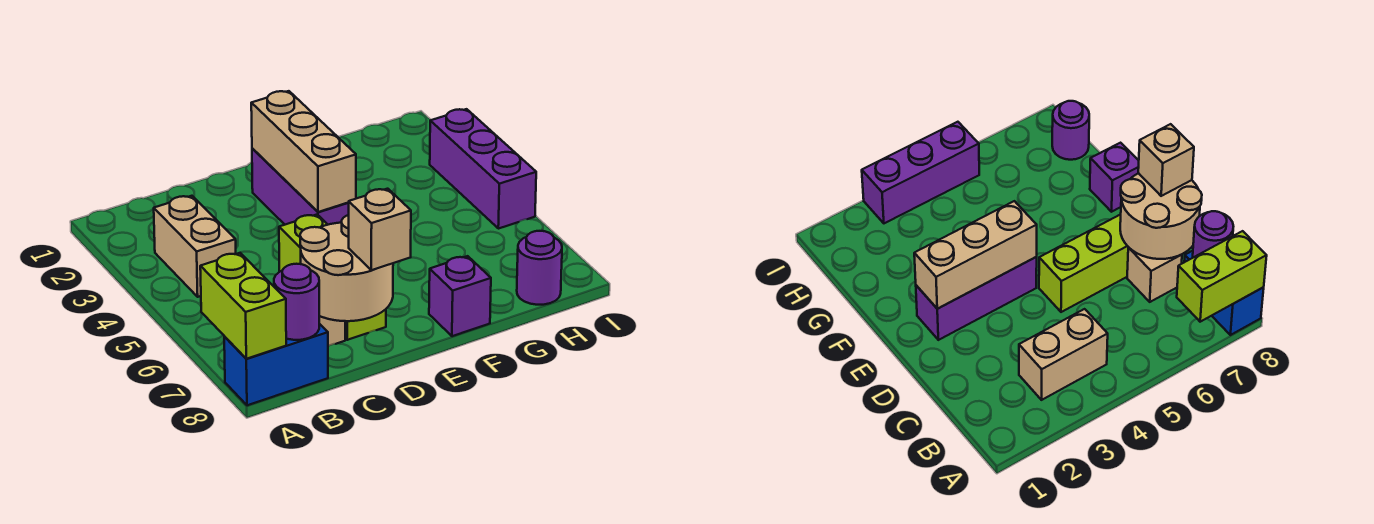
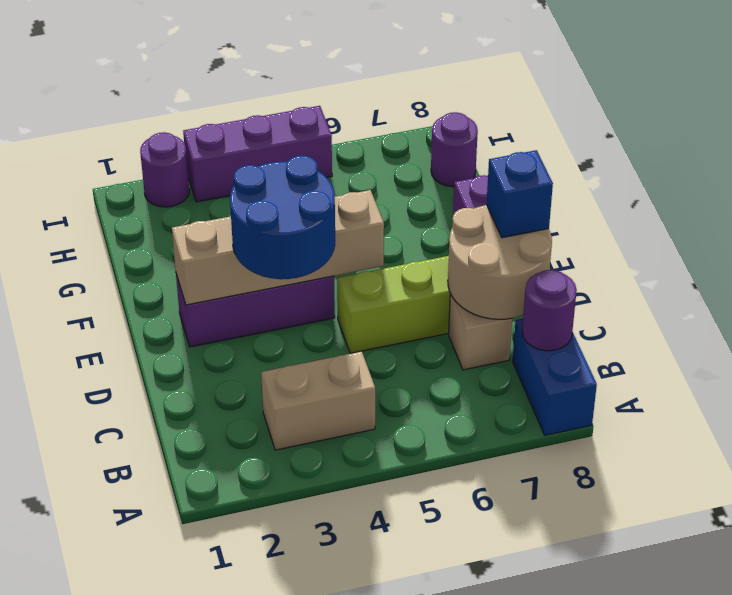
lime 1x2 brick [200,253,286,359] -> none
none -> blue 2x2 round brick [230,156,335,279]
tan 1x1 brick [349,189,411,270] -> blue 1x1 brick [487,150,553,238]
tan 1x3 brick [251,91,356,212] -> tan 1x4 brick [172,190,384,305]
none -> purple 1x1 round brick [140,132,189,207]

